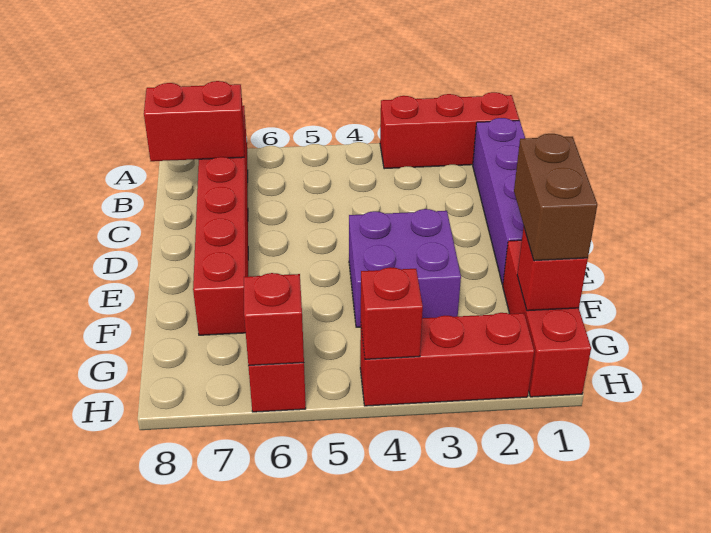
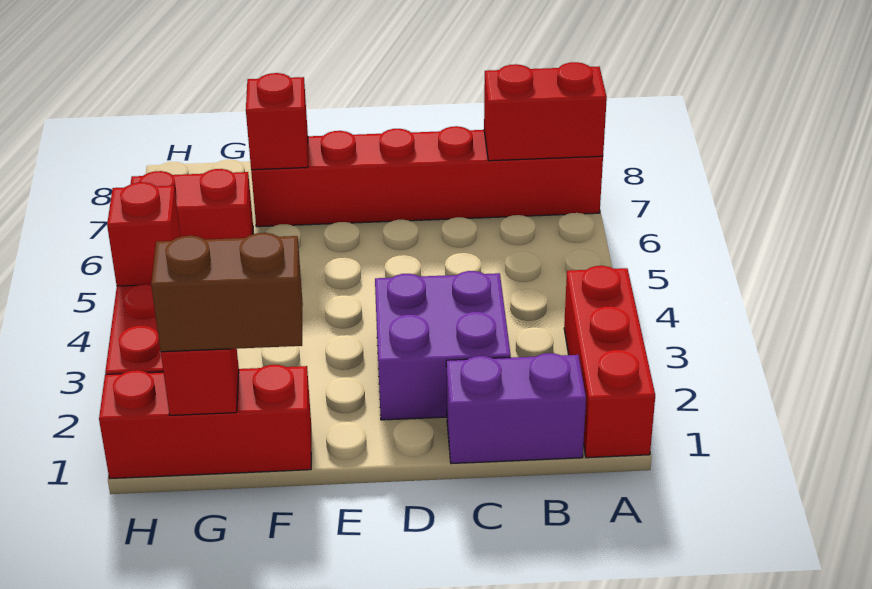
purple 1x4 brick [473,118,525,285] -> purple 1x2 brick [446,353,586,464]
red 1x2 brick [144,81,244,161] -> red 1x2 brick turned to [484,62,607,161]
purple 2x2 brick [349,209,461,327] -> purple 2x2 brick moved to [375,271,511,420]
red 1x1 brick [244,273,304,366] -> red 1x1 brick moved to [246,73,308,170]

